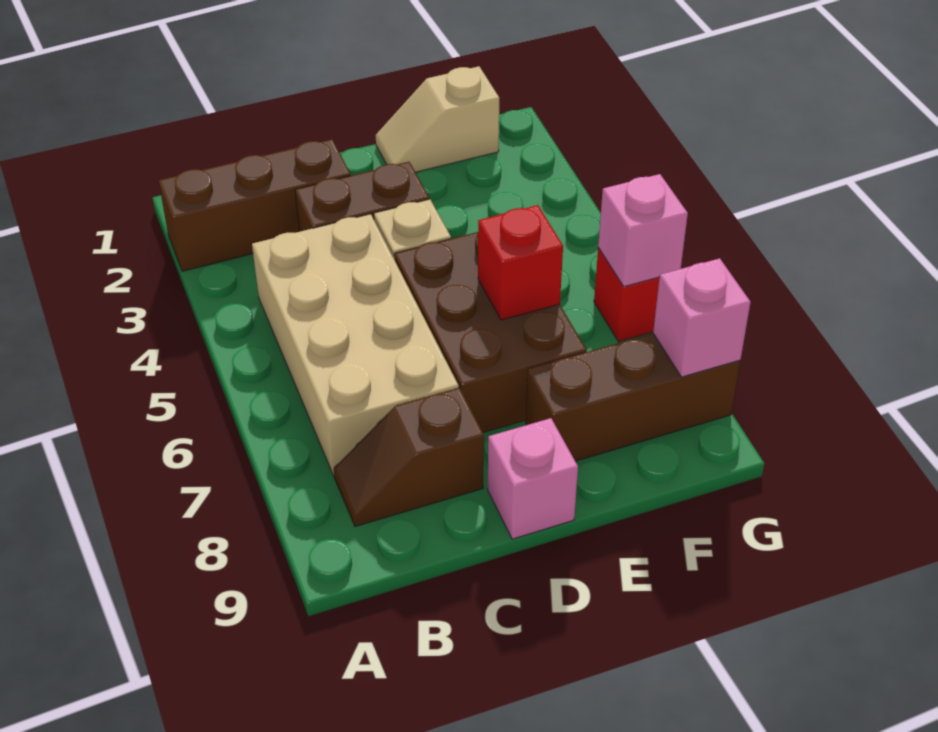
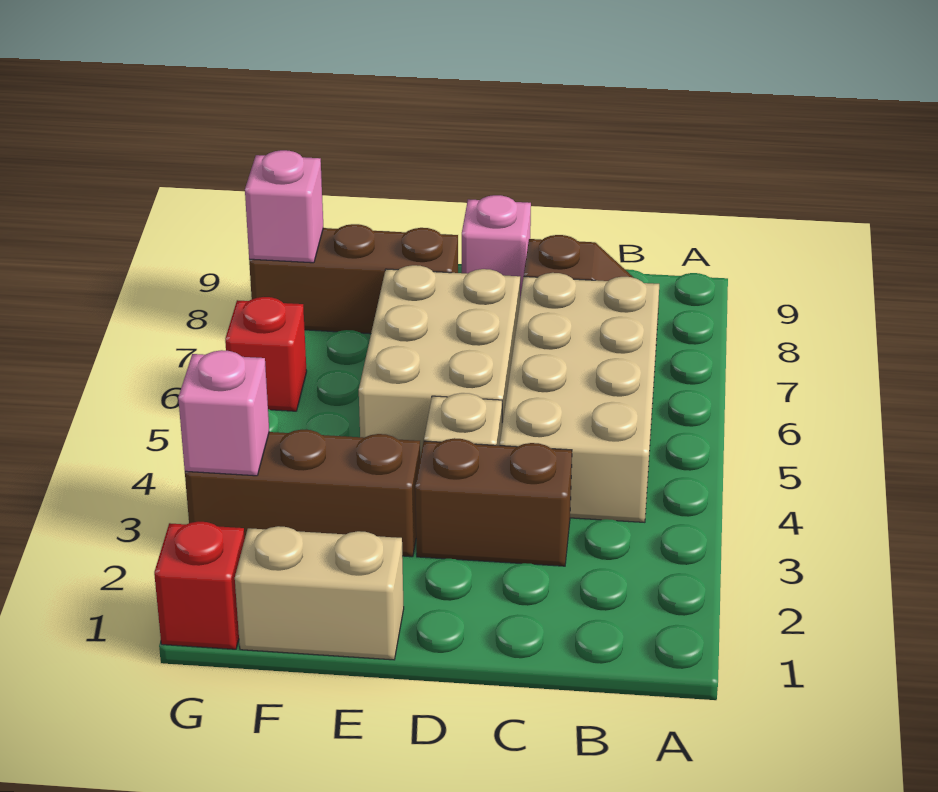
brown 1x3 brick [159,139,350,271] -> brown 1x3 brick moved to [185,430,420,557]
brown 2x3 brick [394,232,587,433] -> tan 2x3 brick [359,265,520,458]
tan 1x2 slope [376,66,499,172] -> tan 1x2 brick [235,526,404,660]
red 1x1 brick [478,205,563,320] -> red 1x1 brick moved to [154,522,245,649]
pink 1x1 brick [598,174,688,287] -> pink 1x1 brick moved to [178,350,269,476]

